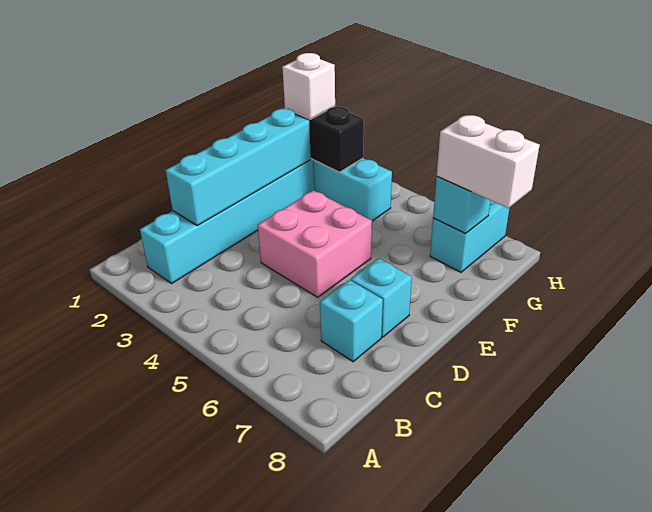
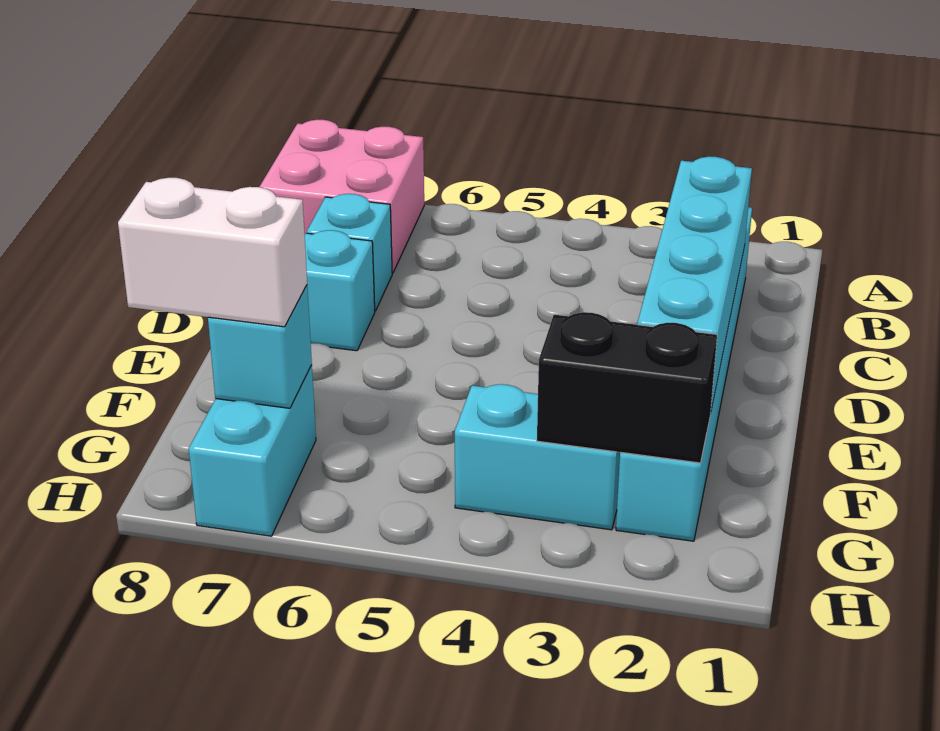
pink 2x2 brick [258,190,372,297] -> pink 2x2 brick moved to [259,120,424,273]
white 1x1 brick [282,53,335,119] -> none

